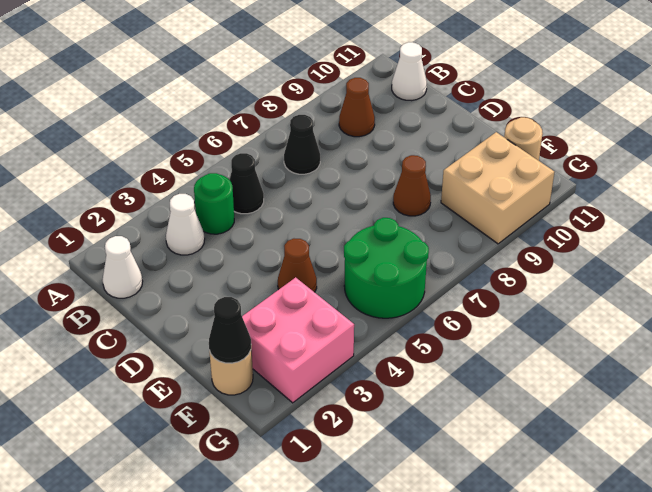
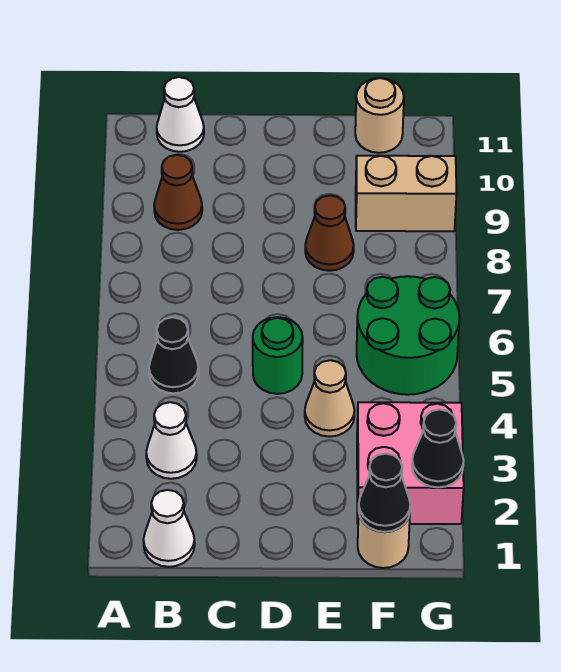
green 1x1 round brick [194,173,234,234] -> green 1x1 round brick moved to [253,317,303,394]
black 1x1 cone [284,115,320,174] -> black 1x1 cone moved to [412,409,464,487]
brown 1x1 cone [278,239,317,292] -> tan 1x1 cone [305,360,354,437]
tan 2x2 brick [441,132,554,244] -> tan 1x2 brick [356,156,457,231]

